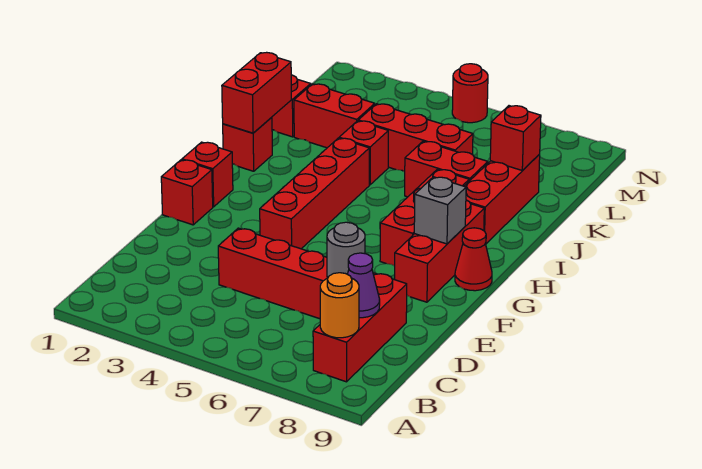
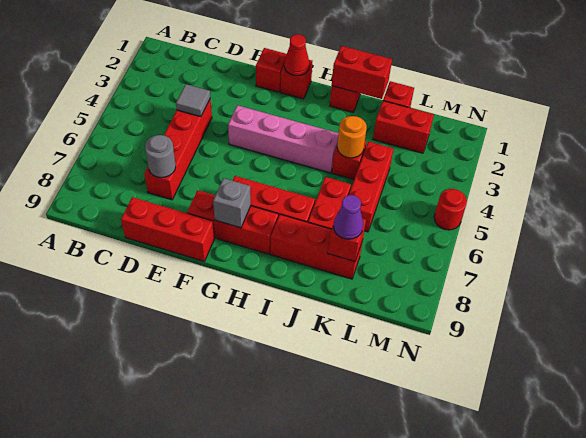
red 1x3 brick [313,273,407,382] -> red 1x3 brick moved to [121,197,214,261]
orange 1x1 round brick [320,273,359,338] -> orange 1x1 round brick moved to [337,116,367,158]
purple 1x1 cone [348,253,380,318] -> purple 1x1 cone moved to [333,195,363,239]
none -> grey 1x1 tile [176,84,210,117]
red 1x4 brick [260,138,369,249] -> pink 1x4 brick [228,105,339,173]
red 1x1 cone [455,228,492,291] -> red 1x1 cone moved to [284,34,310,76]
red 1x2 brick [294,84,375,148] -> red 1x2 brick turned to [373,101,434,153]

